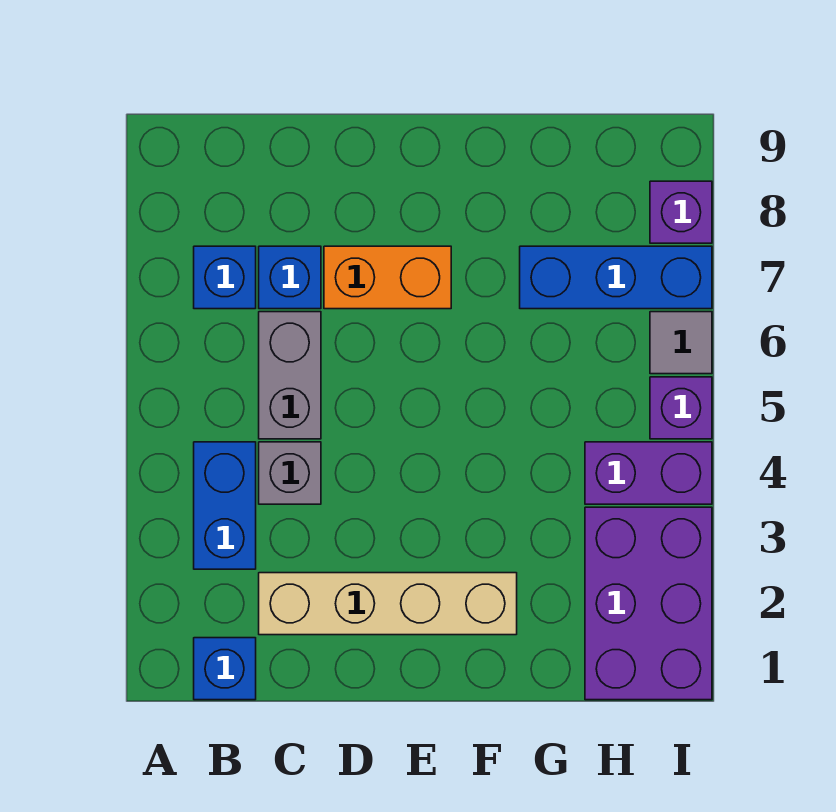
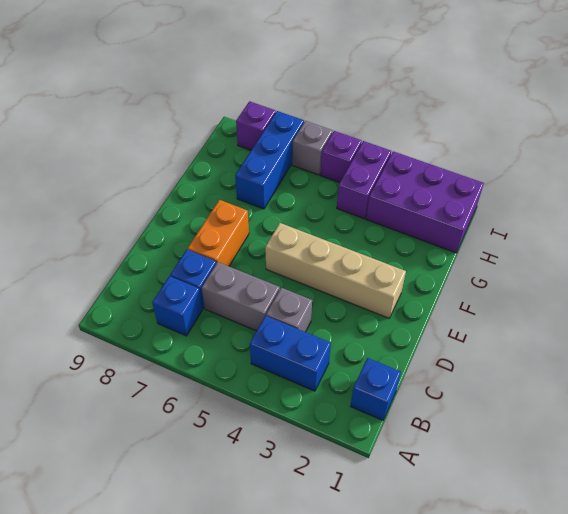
tan 1x4 brick [259,573,517,635] -> tan 1x4 brick turned to [265,223,406,318]
grey 1x1 tile [650,312,712,374] -> grey 1x1 brick [292,121,333,175]

